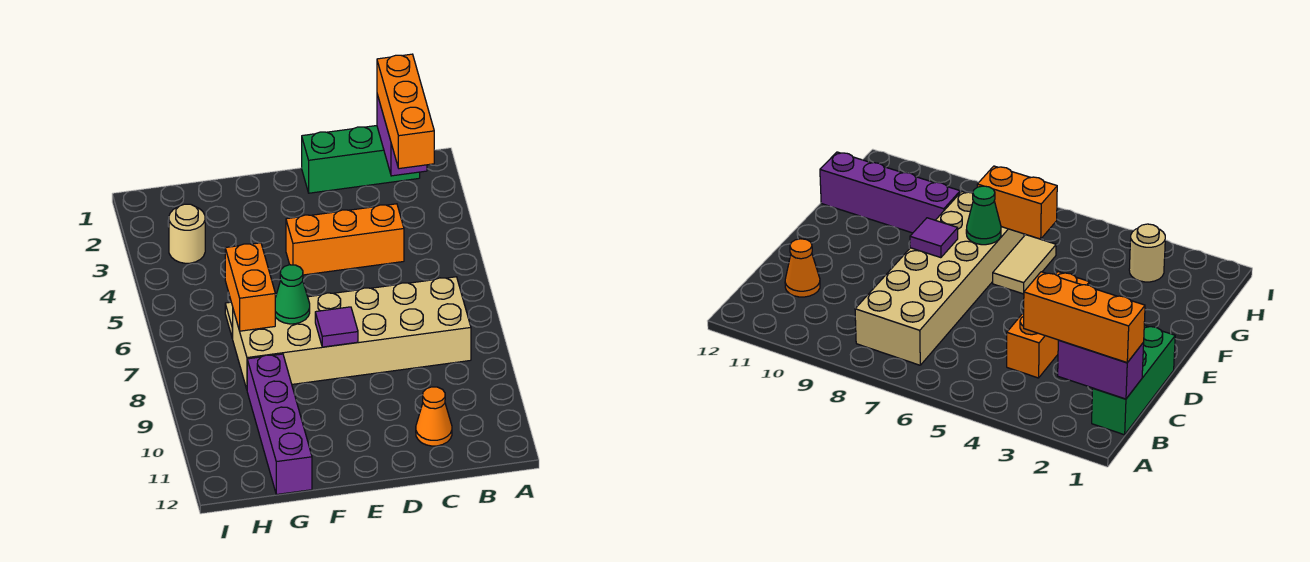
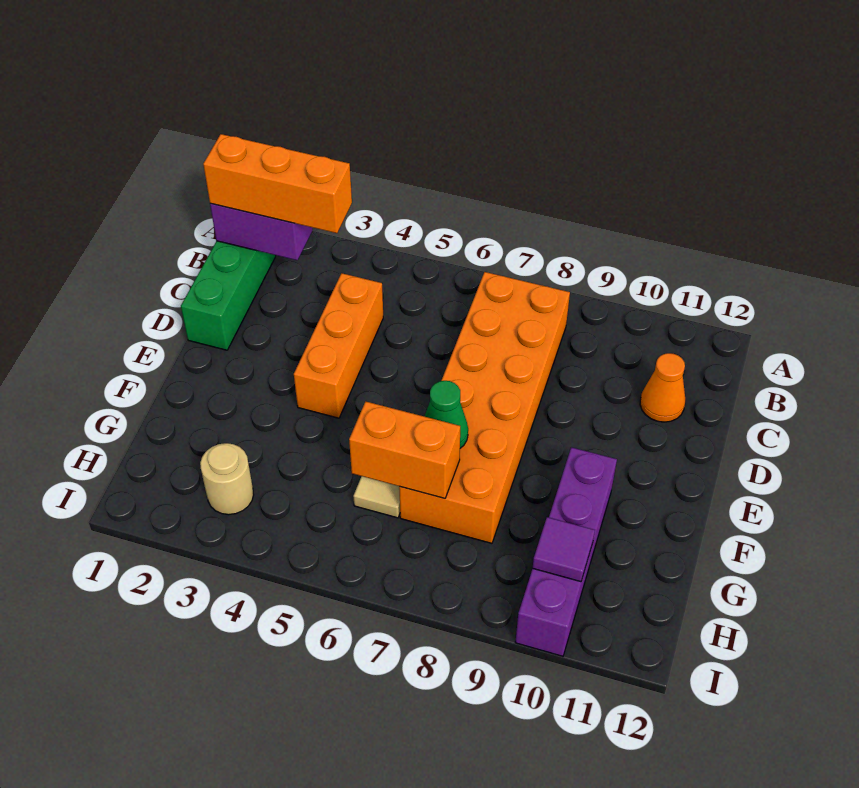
tan 2x6 brick [232,277,471,389] -> orange 2x6 brick [399,272,570,543]
purple 1x1 tile [315,307,358,347] -> purple 1x1 tile moved to [533,517,595,582]
purple 1x4 brick [247,354,312,494] -> purple 1x4 brick turned to [515,447,617,656]

